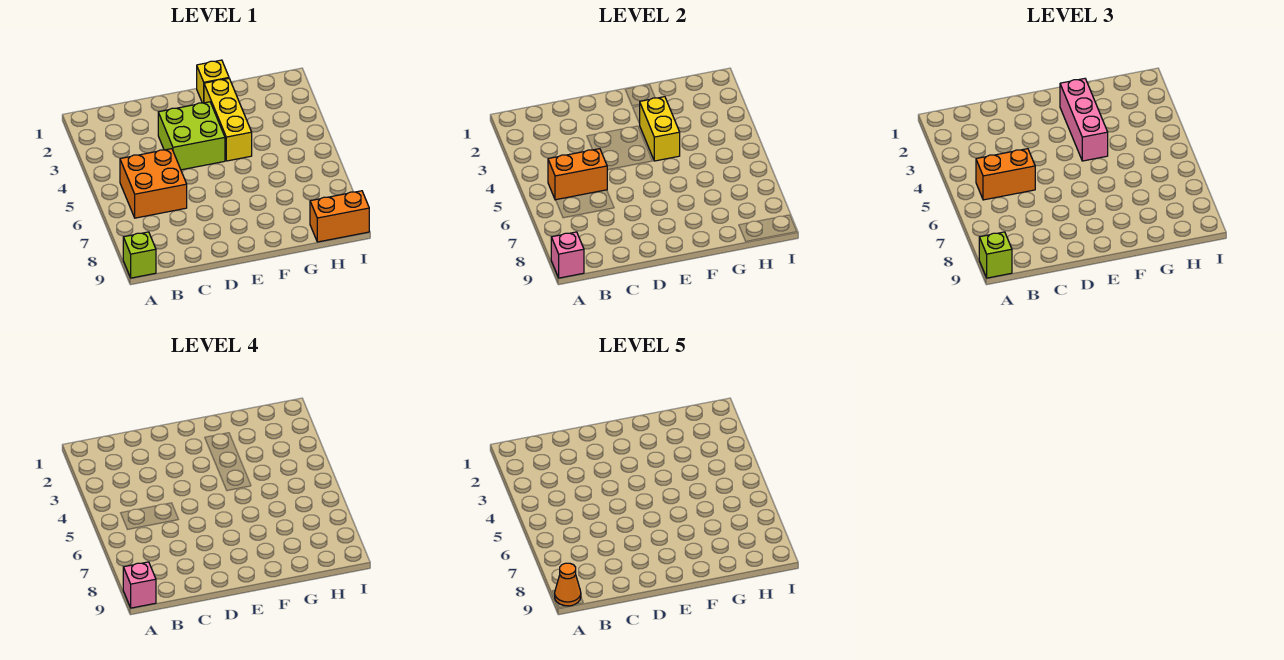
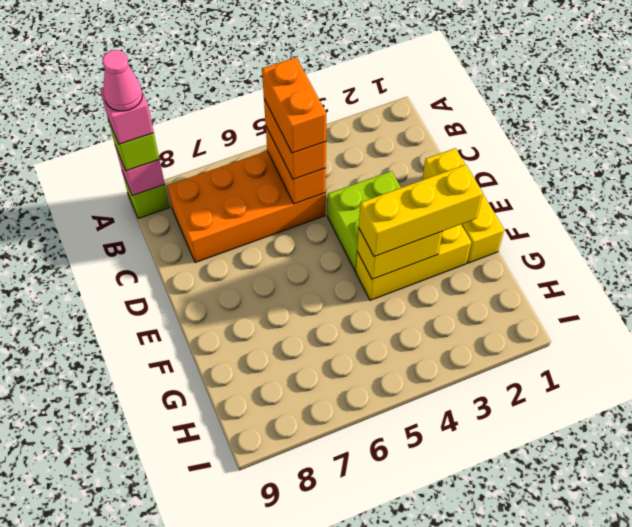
orange 1x1 cone [555,563,581,606] -> pink 1x1 cone [103,50,143,111]
orange 2x2 brick [120,149,187,218] -> orange 2x4 brick [167,151,325,263]
yellow 1x1 brick [197,60,229,103] -> yellow 1x3 brick [422,148,504,263]
pink 1x3 brick [1060,79,1108,161] -> yellow 1x3 brick [359,164,483,257]
orange 1x2 brick [310,191,369,242] -> orange 1x2 brick moved to [262,57,326,153]

